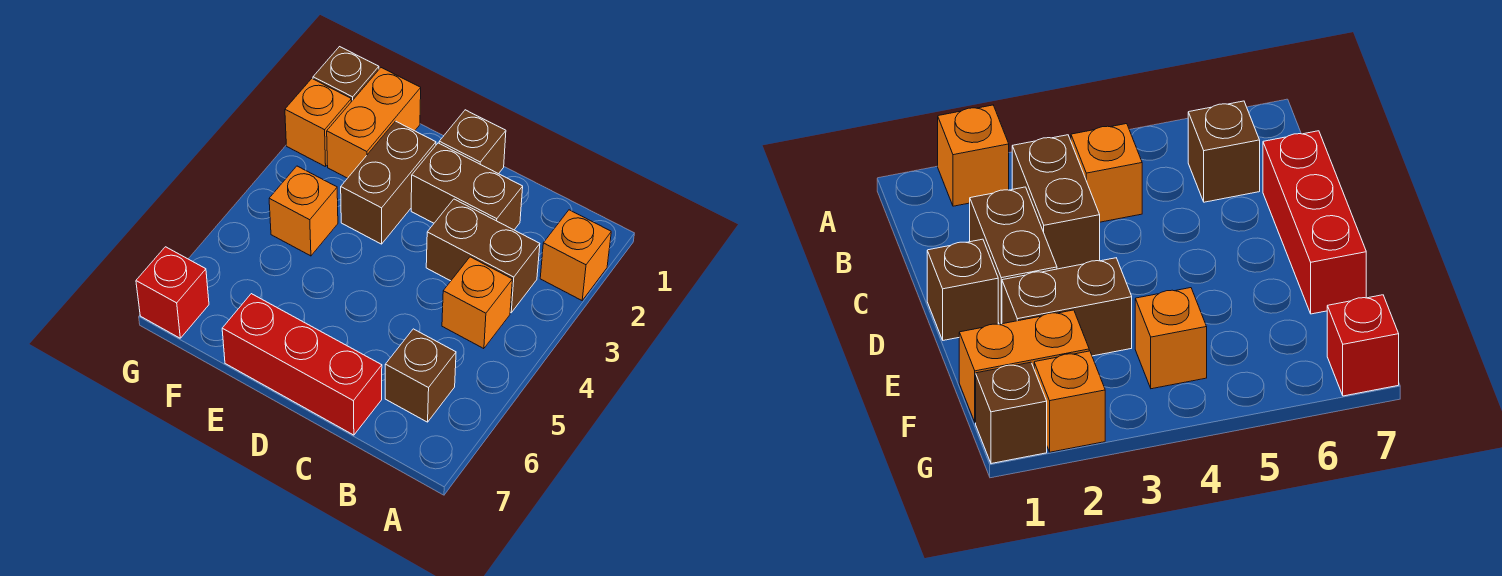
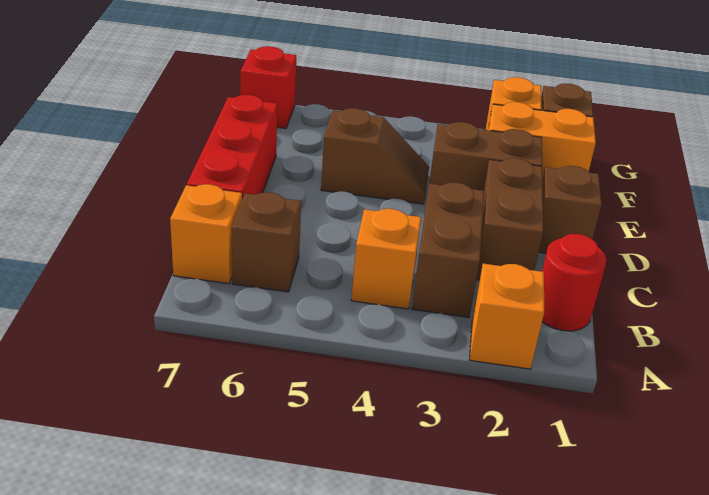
none -> red 1x1 round brick [542,234,607,331]
none -> brown 1x2 slope [321,108,429,204]
orange 1x1 brick [269,166,338,256] -> orange 1x1 brick moved to [170,184,242,284]

